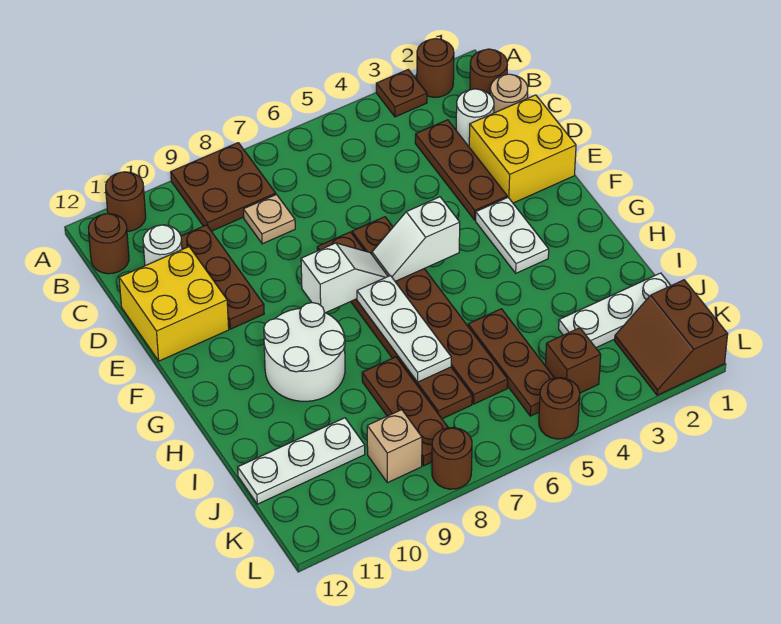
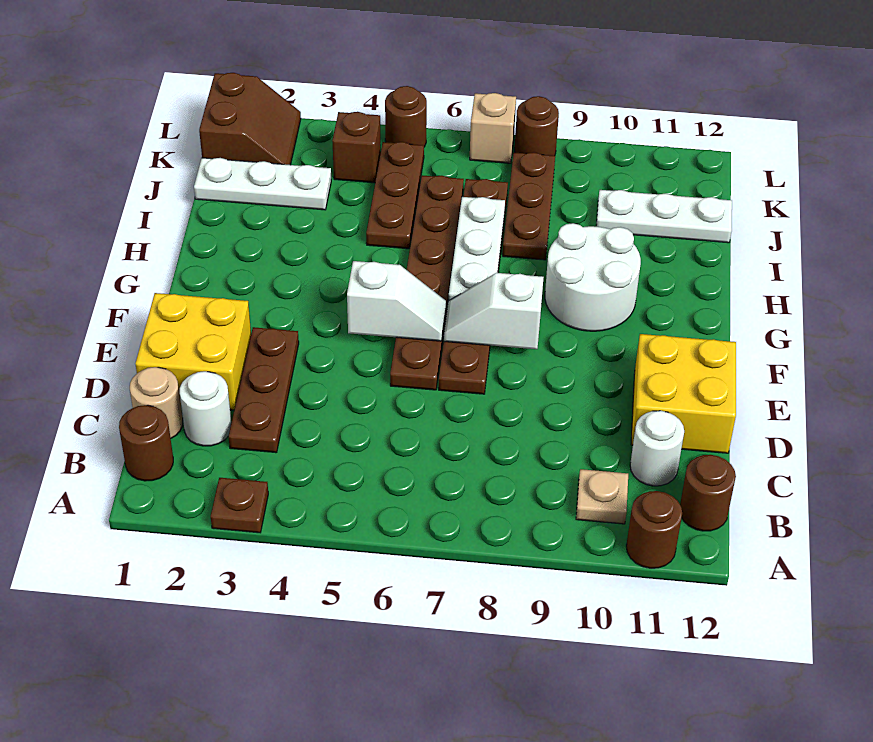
brown 1x1 round brick [417,39,454,97] -> none
brown 2x2 plate [171,143,276,231] -> none
tan 1x1 plate [243,195,295,244] -> tan 1x1 plate moved to [576,469,628,524]
brown 1x3 plate [181,225,264,329] -> none
white 1x2 plate [476,197,549,273] -> none
tan 1x1 brick [367,410,422,483] -> tan 1x1 brick moved to [470,93,516,163]

